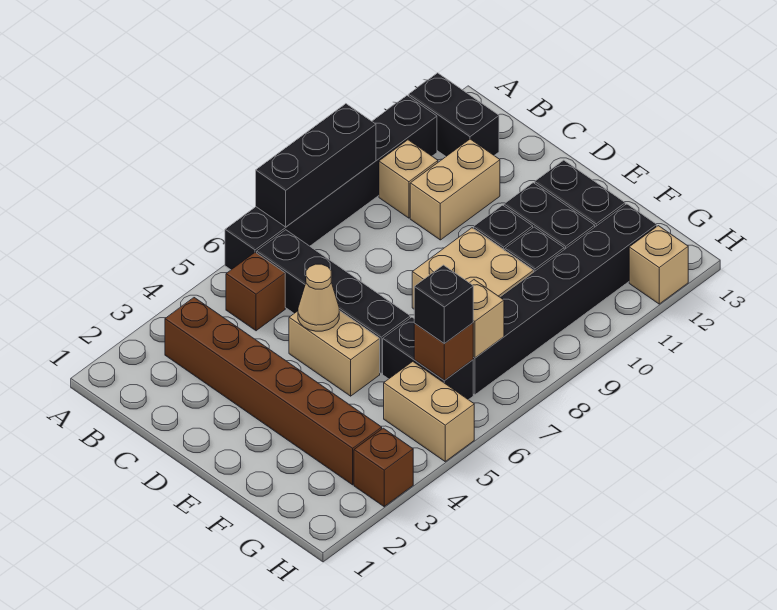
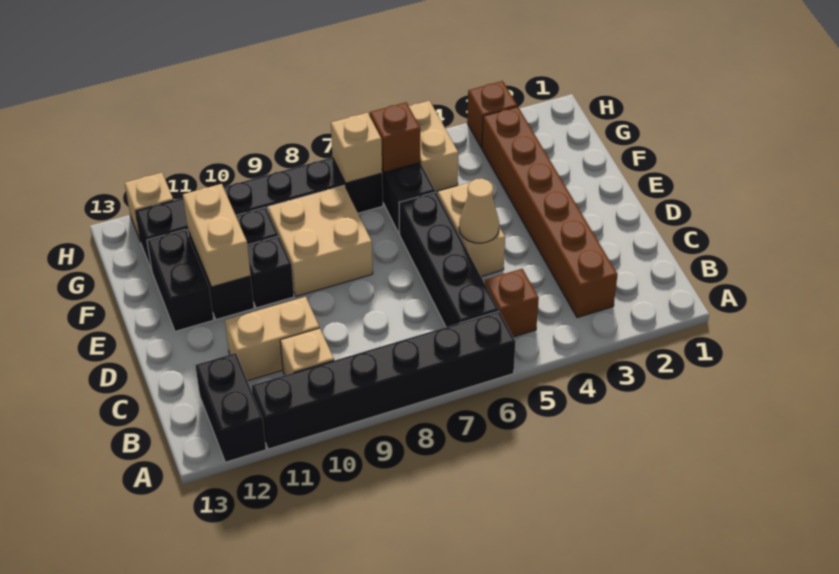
black 1x3 brick [256,104,376,227] -> none
none -> tan 1x2 brick [183,184,251,287]
black 1x1 brick [414,265,473,344] -> none

